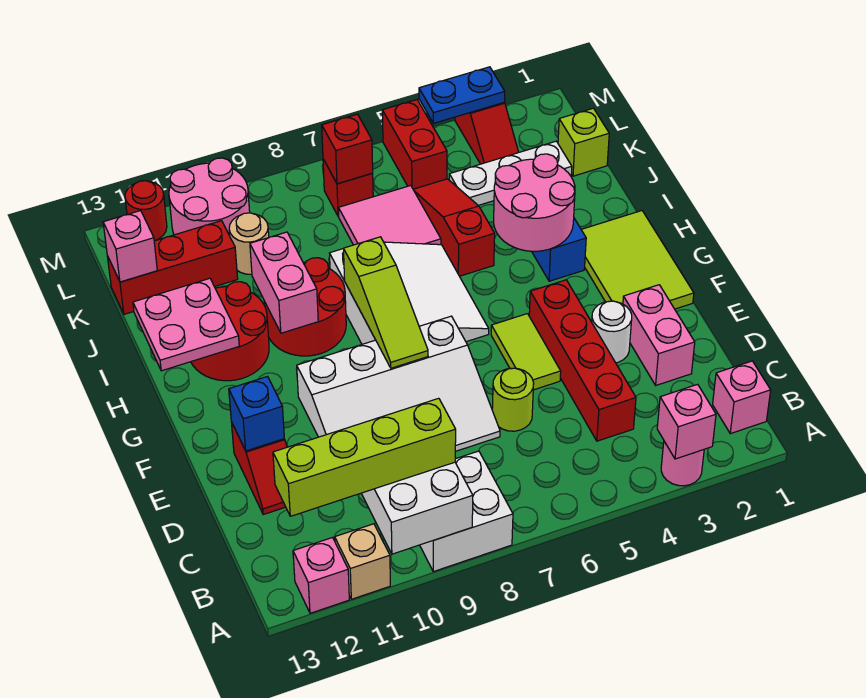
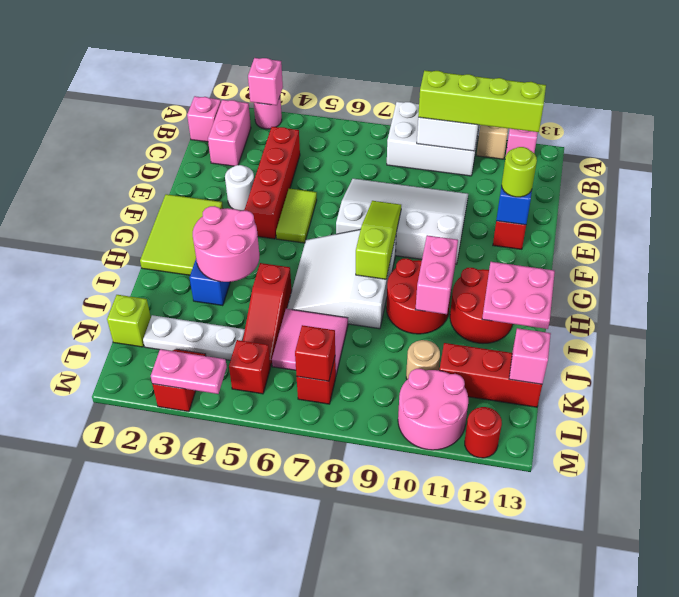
white 2x2 brick [420,451,513,572] -> white 2x3 brick [387,102,480,176]
pink 1x2 brick [623,285,695,385] -> pink 1x2 brick moved to [208,100,251,166]
lime 1x1 round brick [492,368,534,431] -> lime 1x1 round brick moved to [502,147,537,197]
red 1x2 brick [382,100,447,189] -> red 1x1 brick [229,340,270,394]
blue 1x2 plate [419,67,505,123] -> pink 1x2 plate [151,349,227,394]

